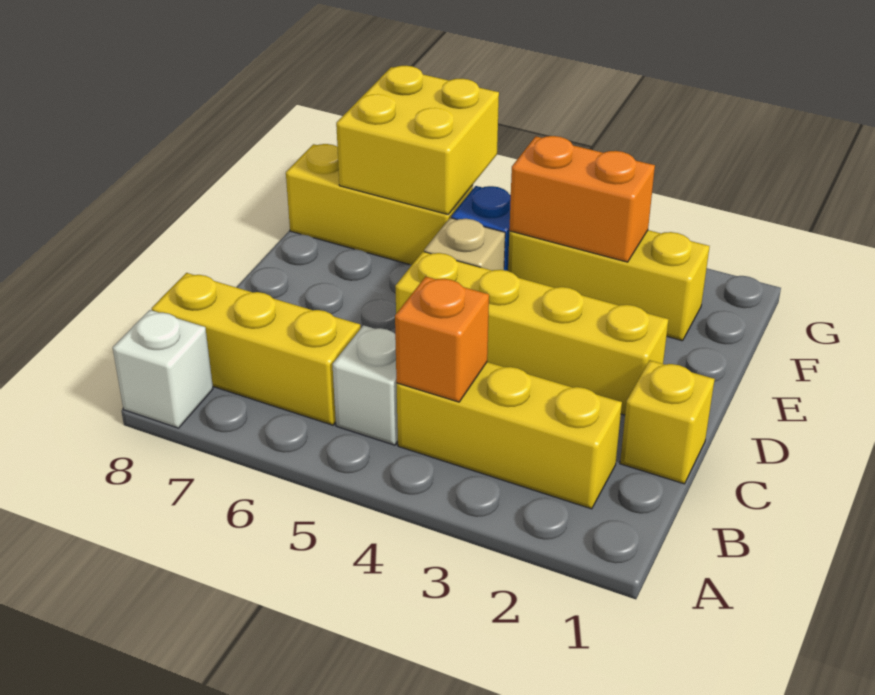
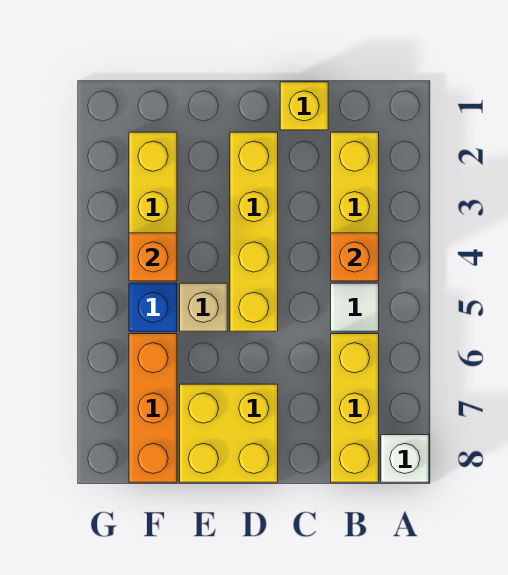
white 1x1 brick [332,325,398,445] -> white 1x1 tile [331,283,379,331]
orange 1x2 brick [509,136,655,262] -> orange 1x1 brick [129,233,177,281]
yellow 1x3 brick [286,144,473,265] -> orange 1x3 brick [129,334,177,482]
yellow 2x2 brick [336,66,499,214] -> yellow 2x2 brick moved to [180,384,278,482]

